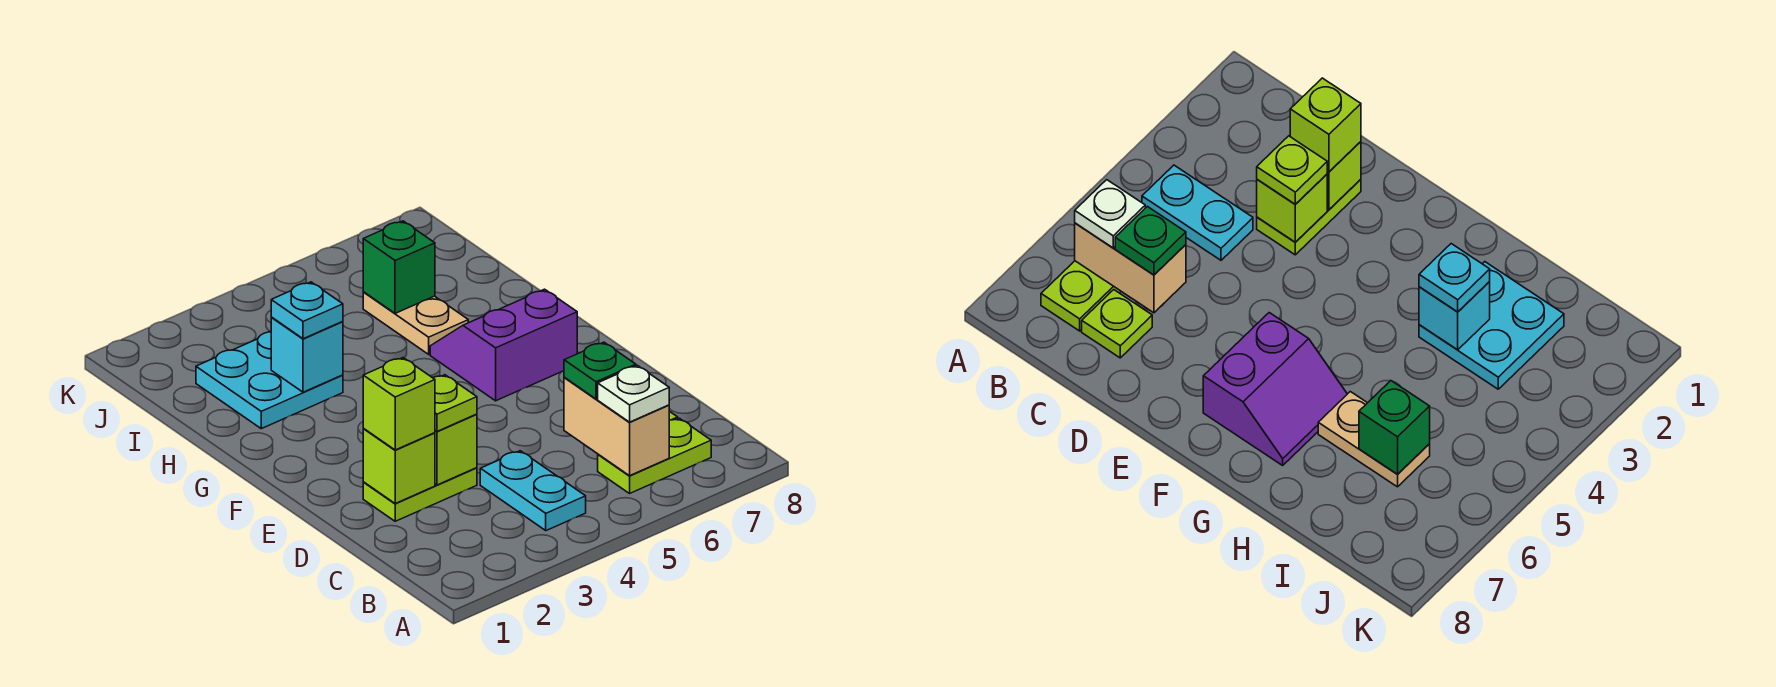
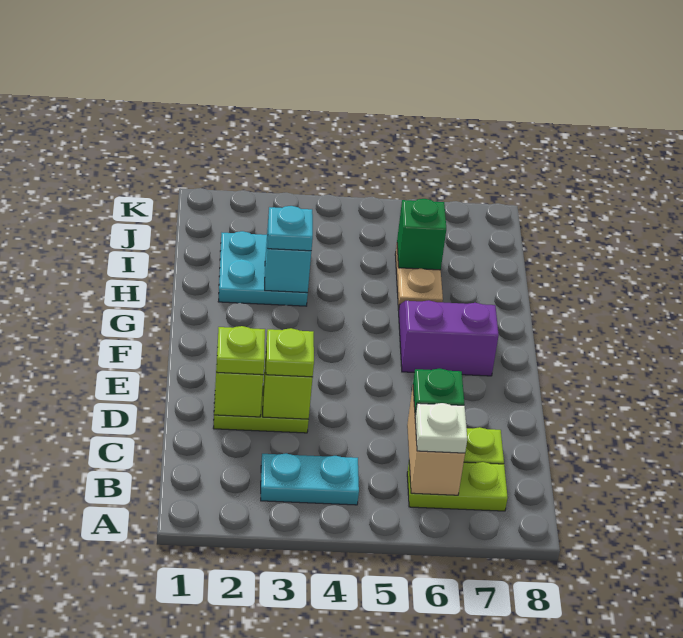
cyan 1x2 plate [480,451,586,531] -> cyan 1x2 plate turned to [261,453,359,505]
lime 1x1 brick [363,358,435,450] -> lime 1x1 plate [217,326,265,375]

